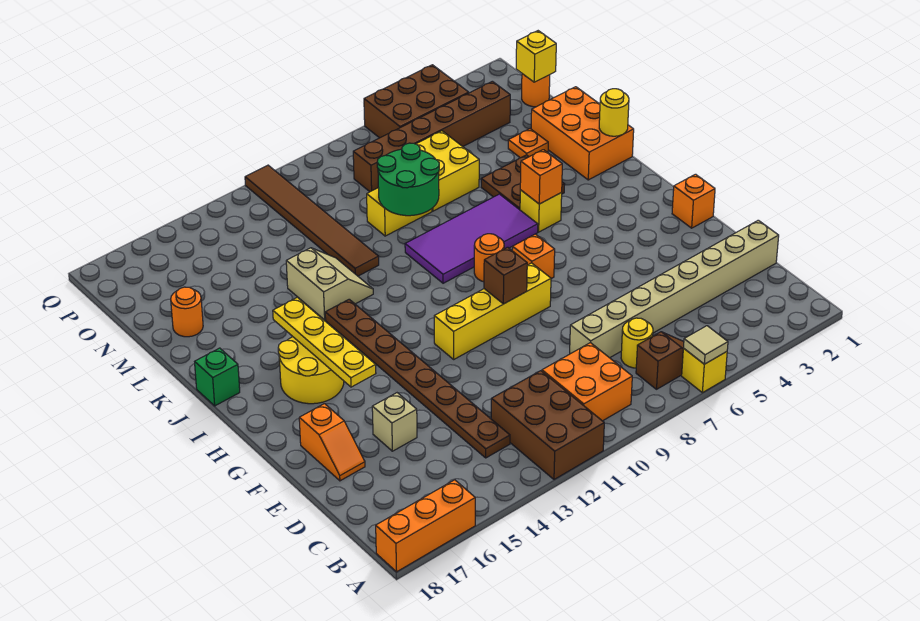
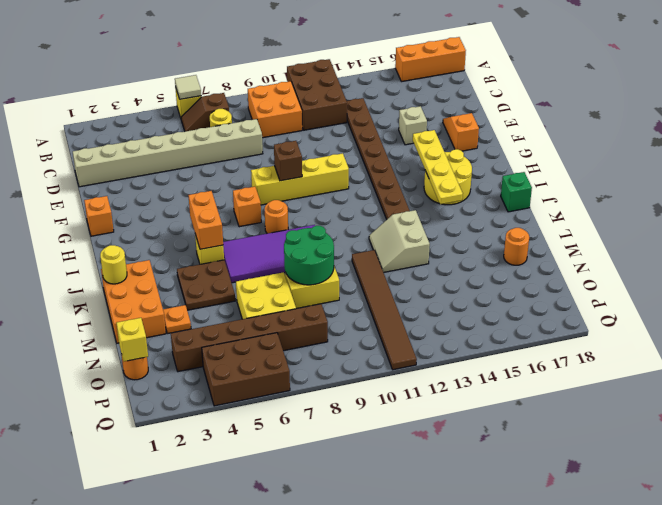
orange 1x1 brick [520,150,562,204] -> orange 1x2 brick [189,191,223,249]

